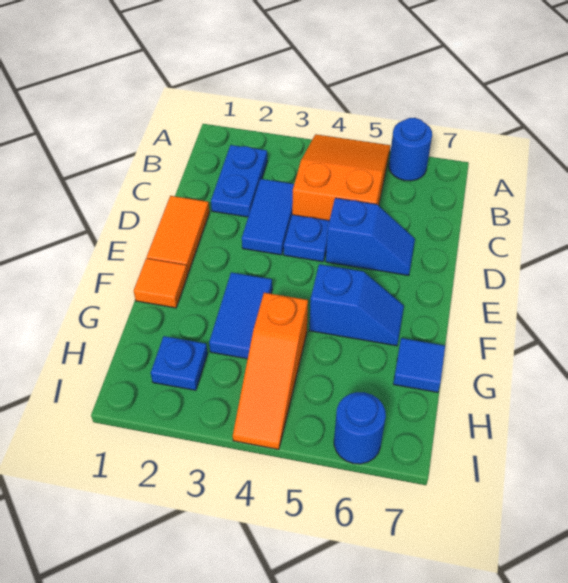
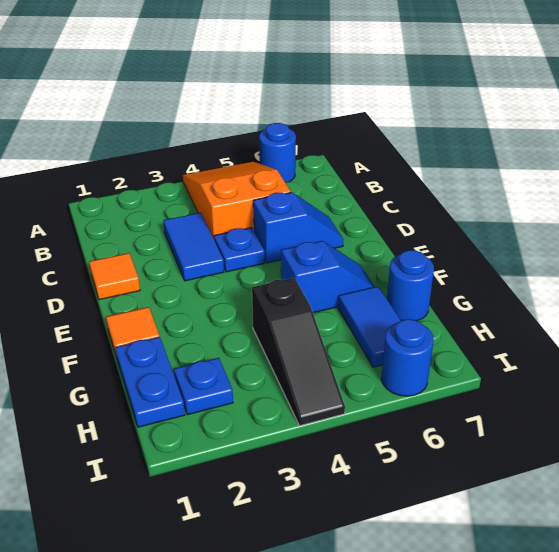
blue 1x2 plate [211,145,267,217] -> blue 1x2 plate moved to [115,337,185,427]
orange 1x2 tile [147,196,209,274] -> orange 1x1 tile [89,253,140,300]
blue 1x2 tile [209,272,272,359] -> blue 1x2 tile moved to [338,286,401,367]
orange 1x3 slope [233,293,308,449] -> black 1x3 slope [252,278,345,426]
blue 1x1 tile [393,338,445,392] -> blue 1x1 round brick [387,250,434,321]

